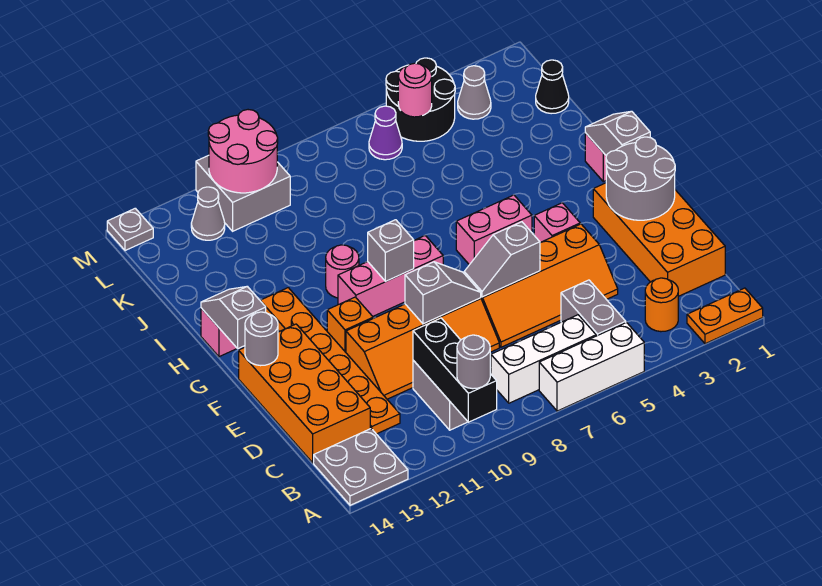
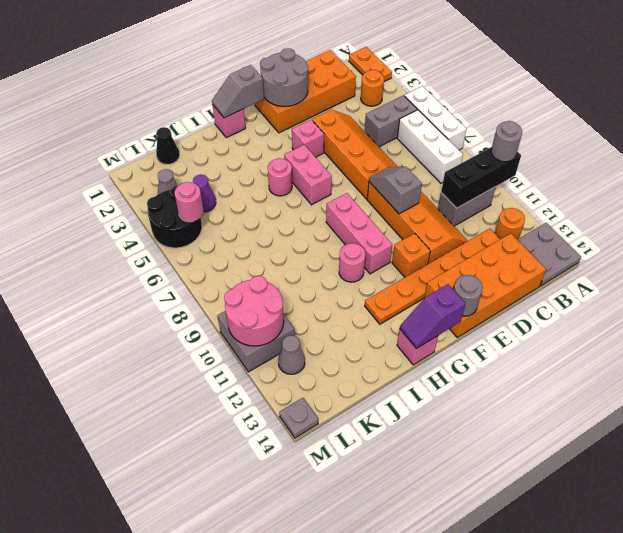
none -> orange 1x1 round brick [495,208,525,240]
grey 1x2 slope [464,222,540,297] -> none
grey 1x1 brick [368,220,414,282] -> none
grey 1x2 slope [201,286,266,349] -> purple 1x2 slope [400,284,466,349]
none -> pink 1x1 round brick [268,158,292,196]
purple 1x1 cone [369,106,402,160] -> purple 1x1 cone moved to [193,174,216,212]

